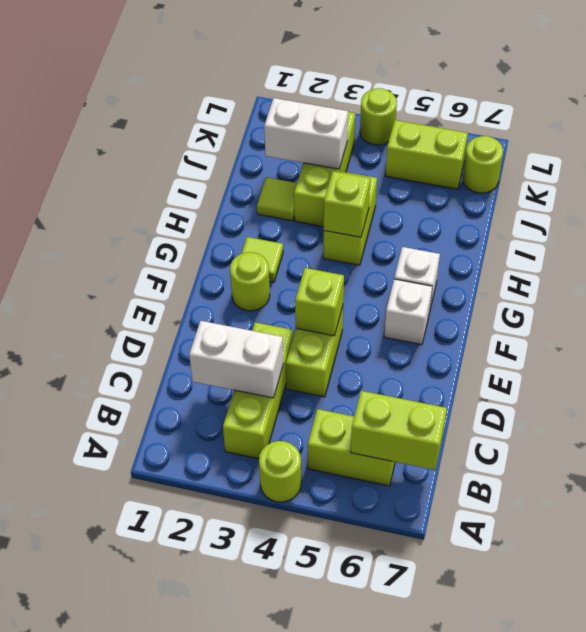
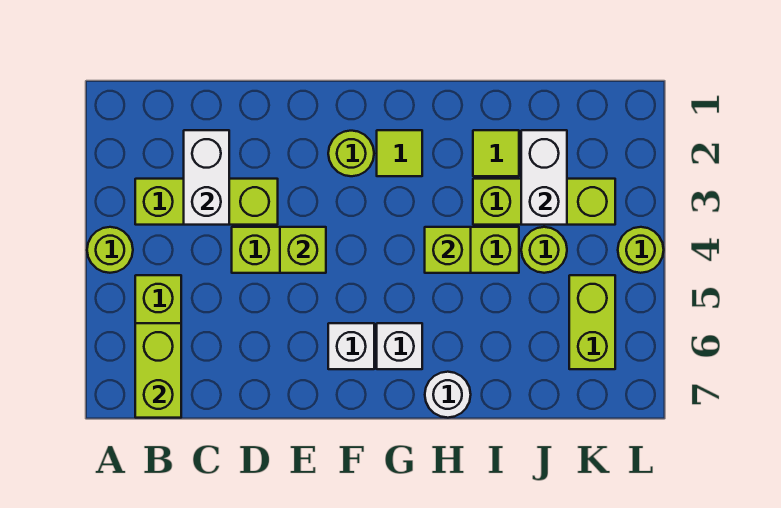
none -> white 1x1 round brick [425,372,471,418]
lime 1x1 round brick [463,136,503,193] -> lime 1x1 round brick moved to [521,227,567,273]

